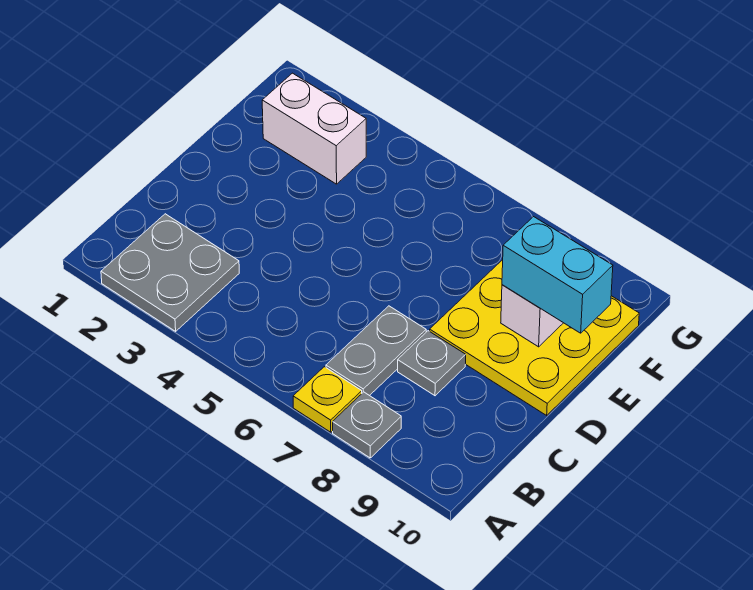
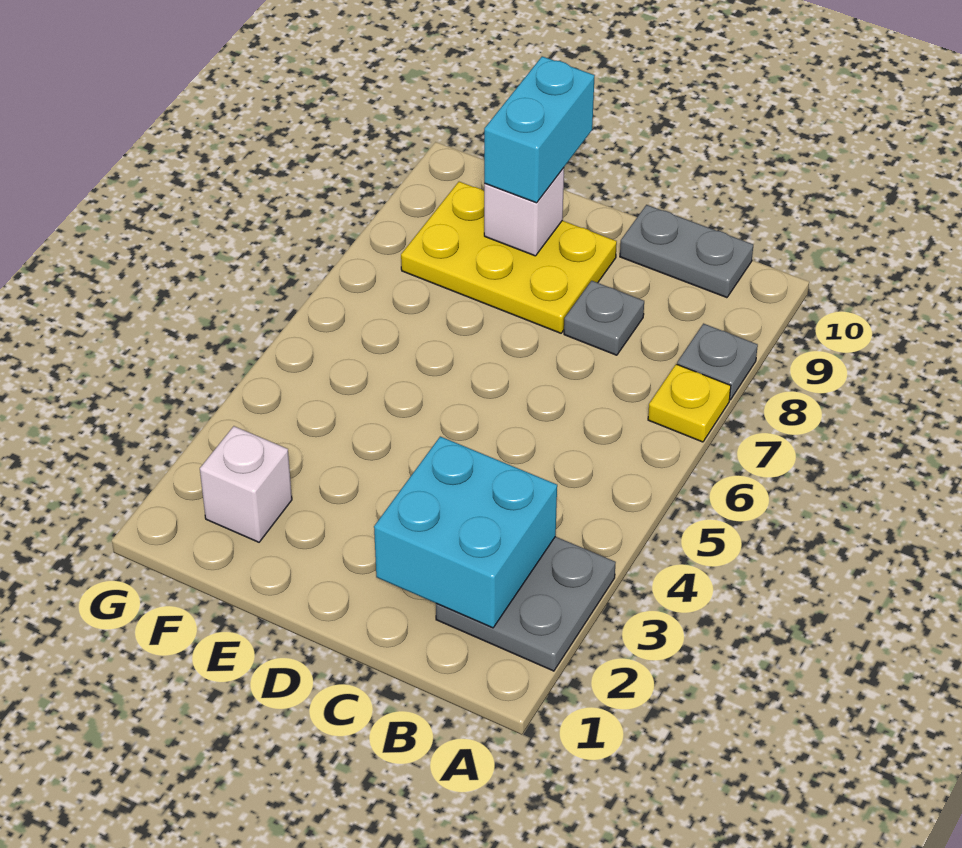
none -> cyan 2x2 brick [374,437,557,628]
grey 1x2 plate [326,306,426,396] -> grey 1x2 plate moved to [620,205,753,298]
yellow 3x3 plate [430,260,639,415] -> yellow 2x3 plate [401,182,617,333]
white 1x2 brick [262,73,366,184] -> white 1x1 brick [200,426,292,542]

